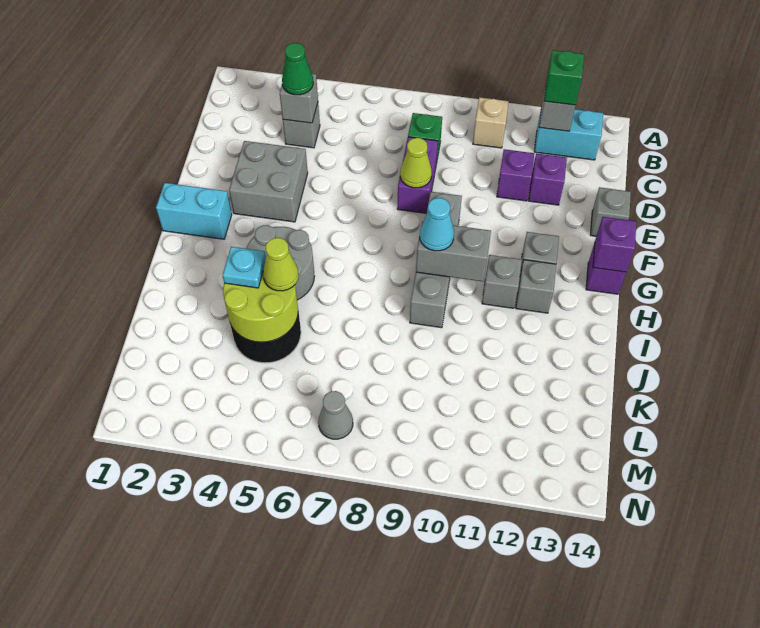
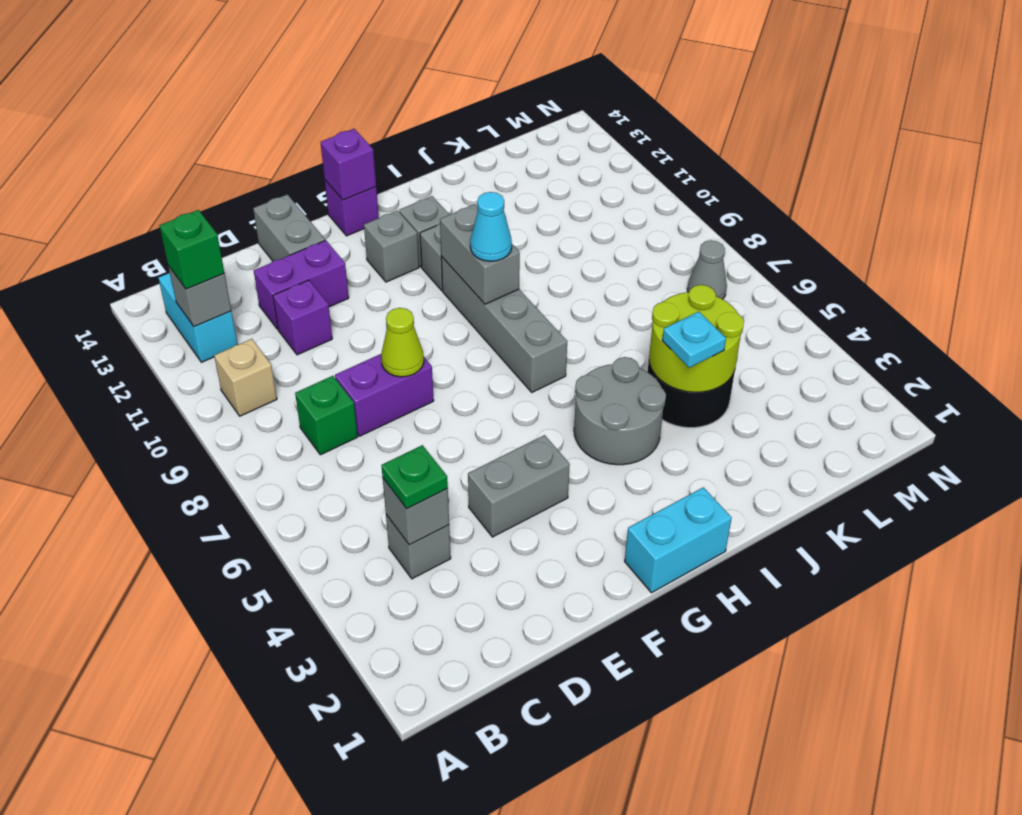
green 1x1 cone [282,43,313,95] -> green 1x1 plate [381,445,448,509]
purple 1x1 brick [529,154,567,205] -> purple 1x2 brick [254,240,349,329]
grey 2x2 brick [229,141,308,222] -> grey 1x2 brick [468,435,570,537]
grey 1x1 brick [590,187,631,236] -> grey 1x2 brick [253,194,325,261]
grey 1x4 brick [410,192,462,328] -> grey 1x4 brick turned to [441,257,567,392]
cyan 1x2 brick [156,183,232,239] -> cyan 1x2 brick turned to [625,487,732,593]
lime 1x1 cone [263,238,299,291] -> none

